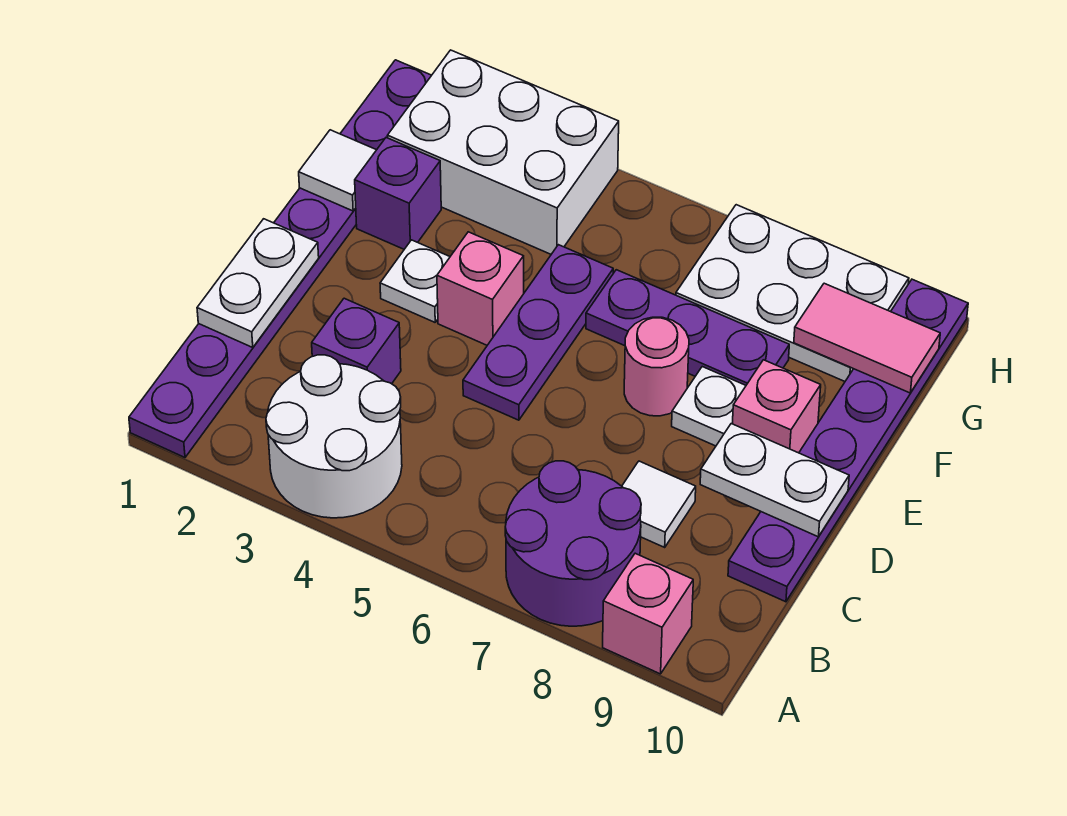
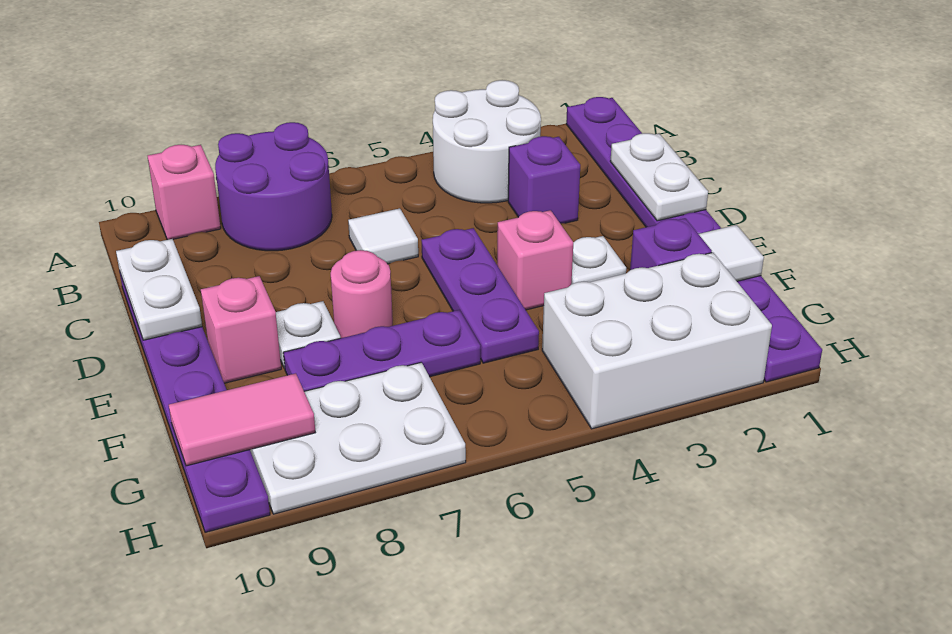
white 1x1 tile [622,461,696,547] -> white 1x1 tile moved to [348,208,418,264]
white 1x2 plate [700,424,849,537] -> white 1x2 plate turned to [116,239,202,340]

